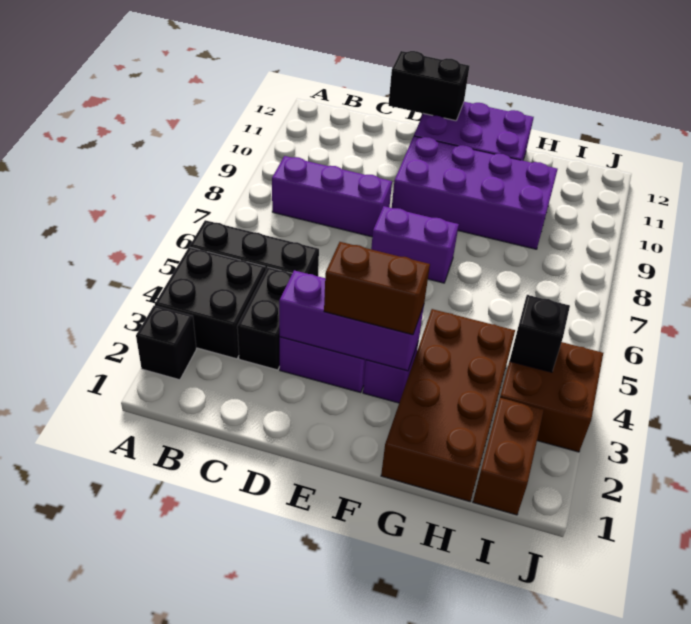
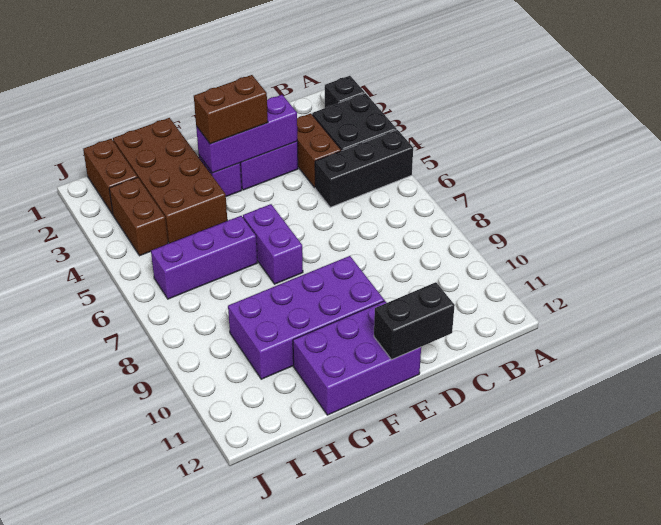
purple 1x3 brick [272,156,392,237] -> purple 1x3 brick moved to [151,216,257,299]
black 1x2 brick [237,267,292,370] -> brown 1x2 brick [297,113,341,187]
purple 1x2 brick [371,206,459,283] -> purple 1x2 brick turned to [243,204,303,284]
brown 2x2 brick [500,342,603,452] -> brown 1x2 brick [109,177,168,256]
black 1x1 brick [510,295,570,372] -> none

